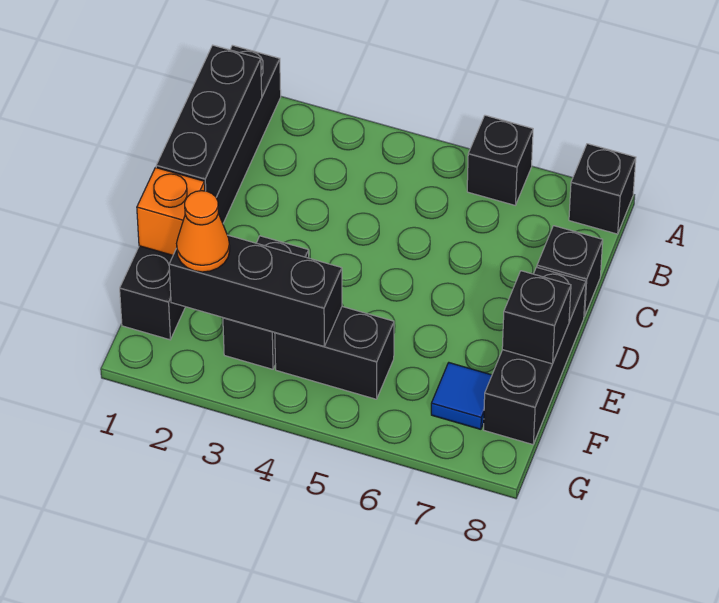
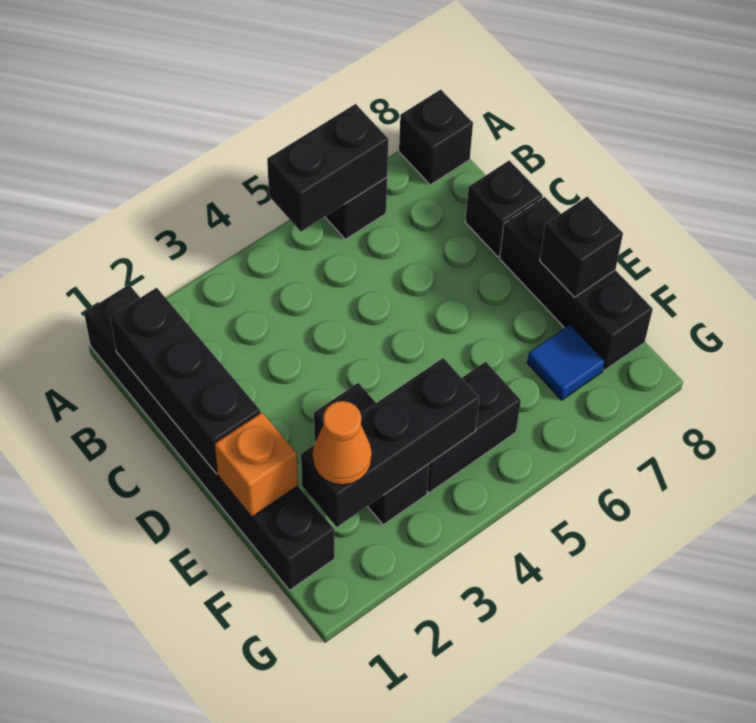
none -> black 1x2 brick [267,104,389,231]

